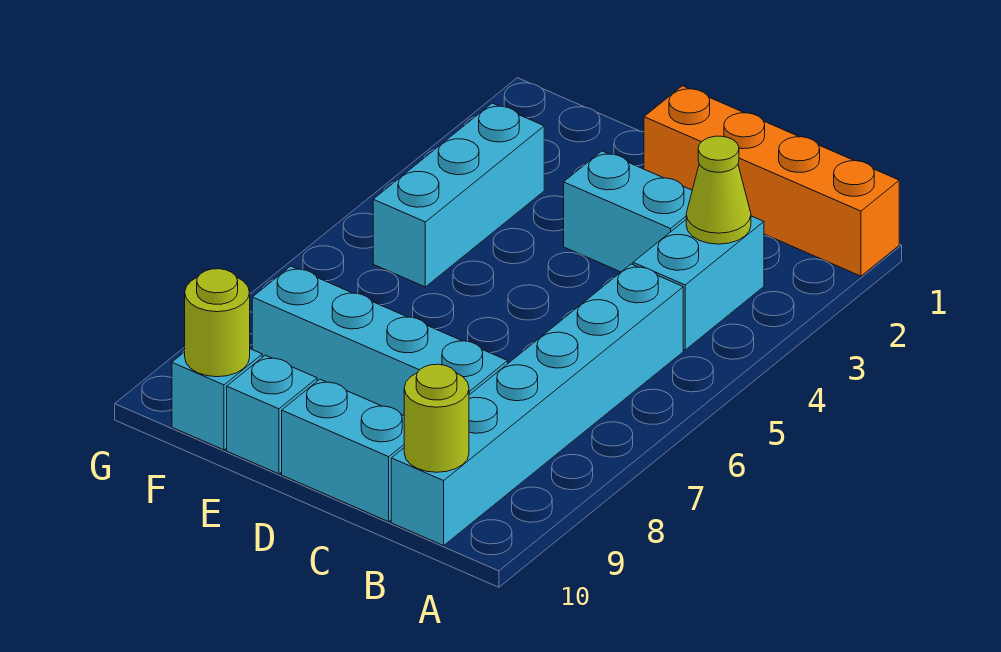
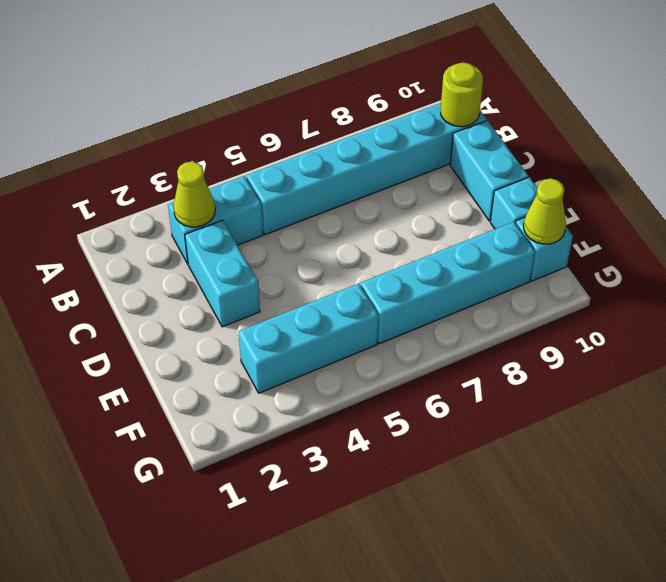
orange 1x4 brick [644,86,899,276] -> none
cyan 1x4 brick [252,266,508,415] -> cyan 1x4 brick turned to [361,222,535,344]
lime 1x1 round brick [185,269,250,377] -> lime 1x1 cone [524,179,566,244]

